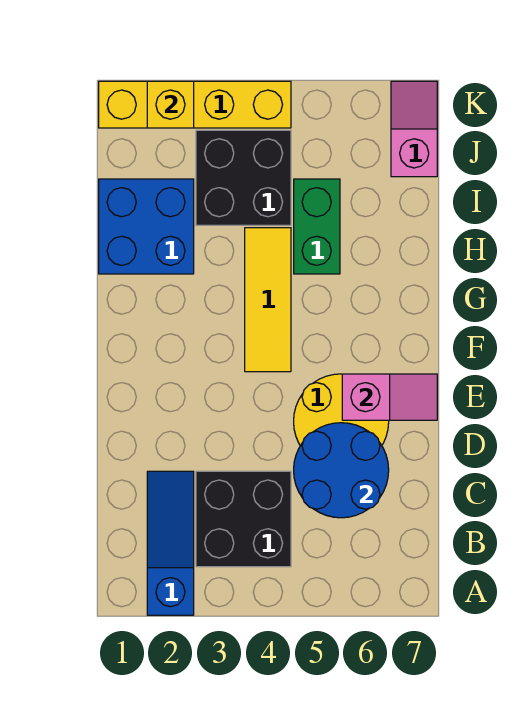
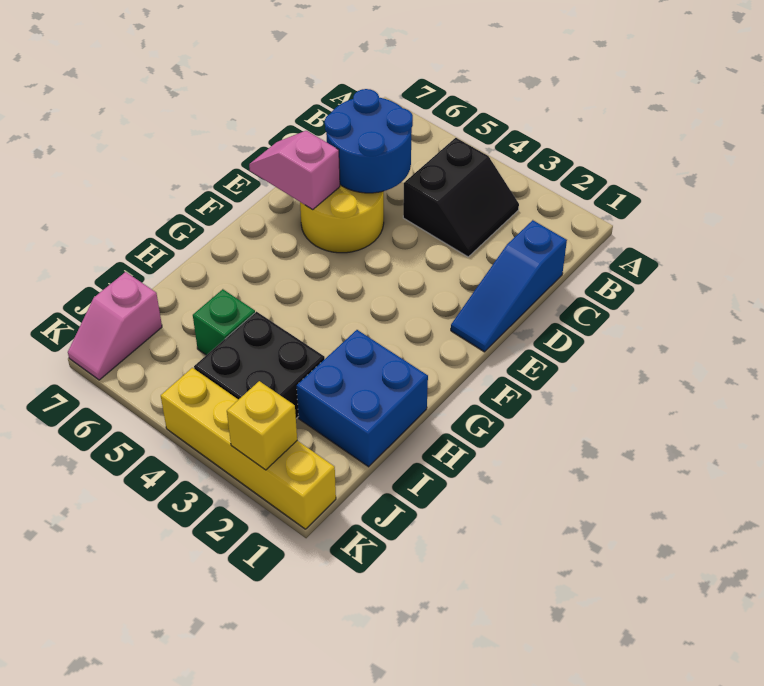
blue 1x3 slope [147,471,194,615] -> blue 1x3 slope moved to [451,220,567,352]
black 2x2 brick [196,471,291,567] -> black 2x2 slope [403,138,519,257]
yellow 1x3 tile [245,228,291,372] -> none
green 1x2 brick [294,179,340,274] -> green 1x1 brick [193,289,255,355]

